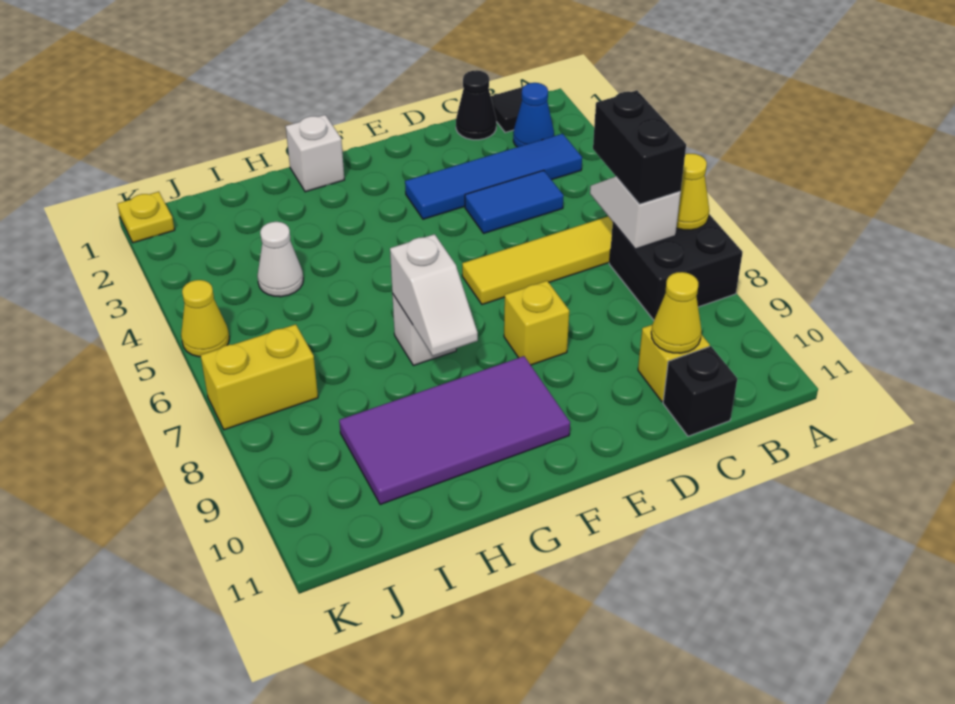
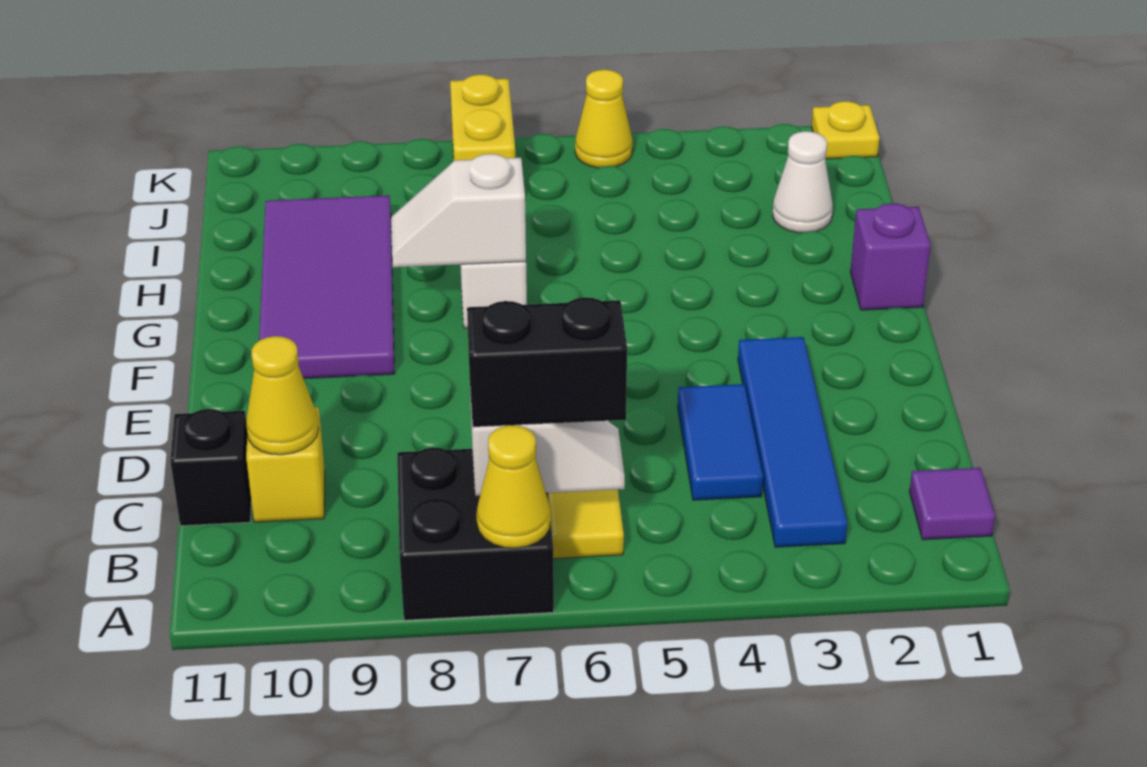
black 1x1 tile [491,87,523,133] -> purple 1x1 tile [909,468,995,540]
blue 1x1 cone [513,83,554,147] -> none
black 1x1 cone [456,70,496,140] -> none
yellow 1x1 brick [504,281,569,365] -> none
white 1x1 brick [286,115,344,192] -> purple 1x1 brick [850,203,931,310]
white 1x1 cone [257,222,303,297] -> white 1x1 cone moved to [772,131,833,233]

